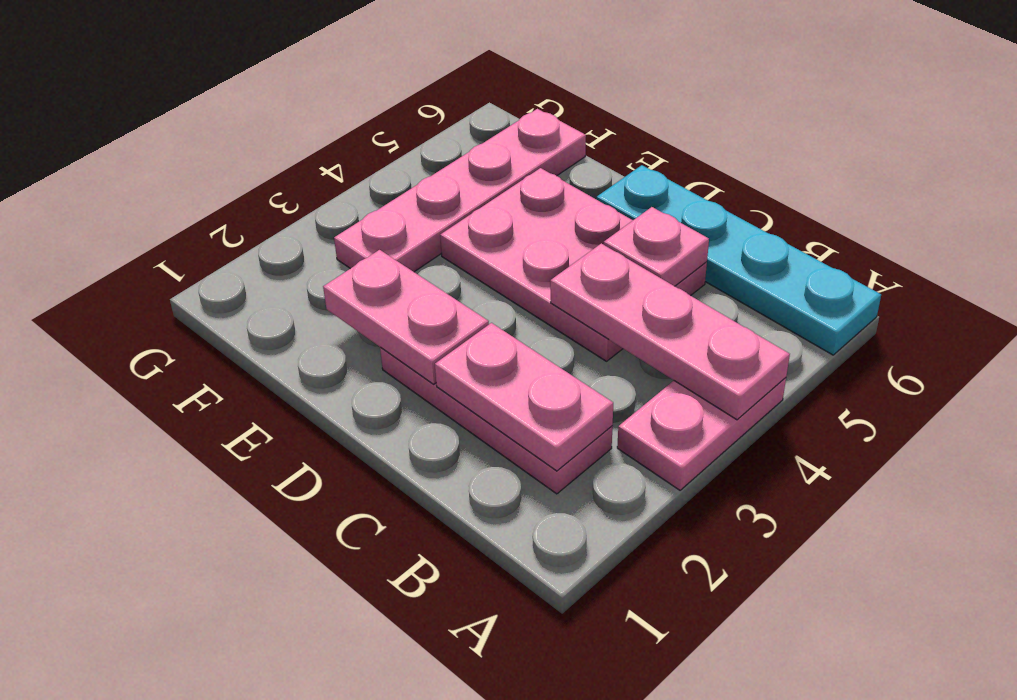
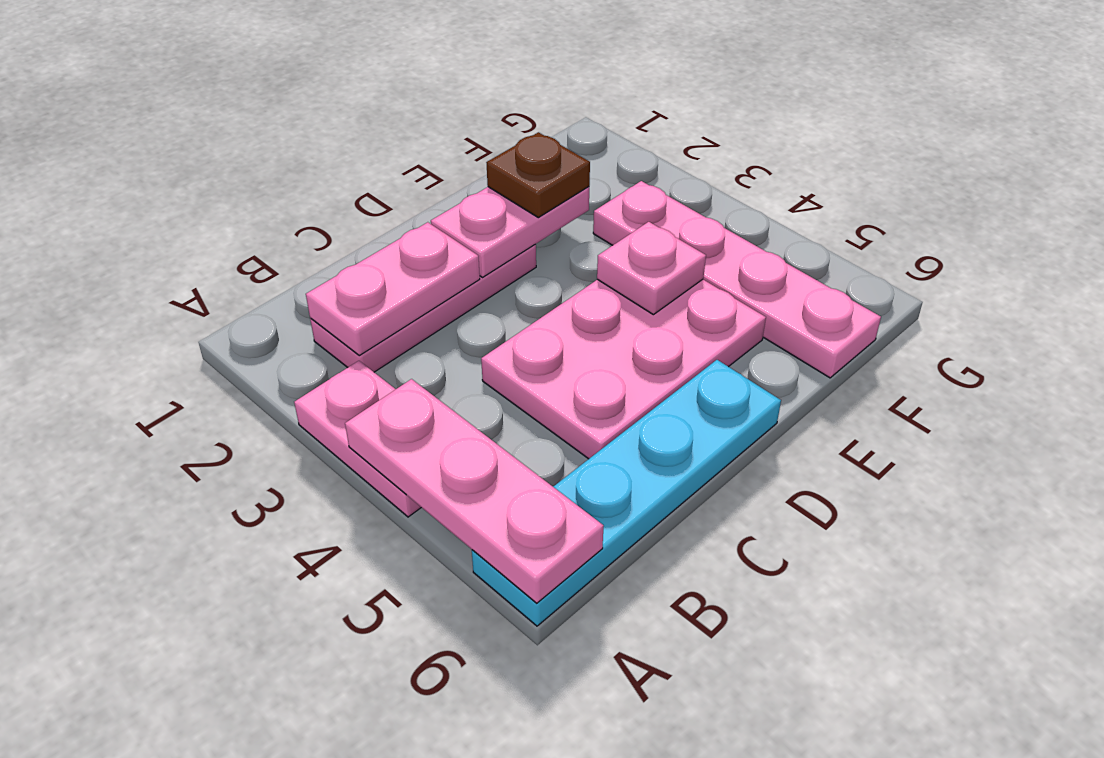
pink 1x3 plate [550,243,790,420] -> pink 1x3 plate turned to [345,379,604,603]
pink 1x1 plate [604,207,709,286] -> pink 1x1 plate moved to [597,222,706,315]
none -> brown 1x1 plate [486,132,590,218]

